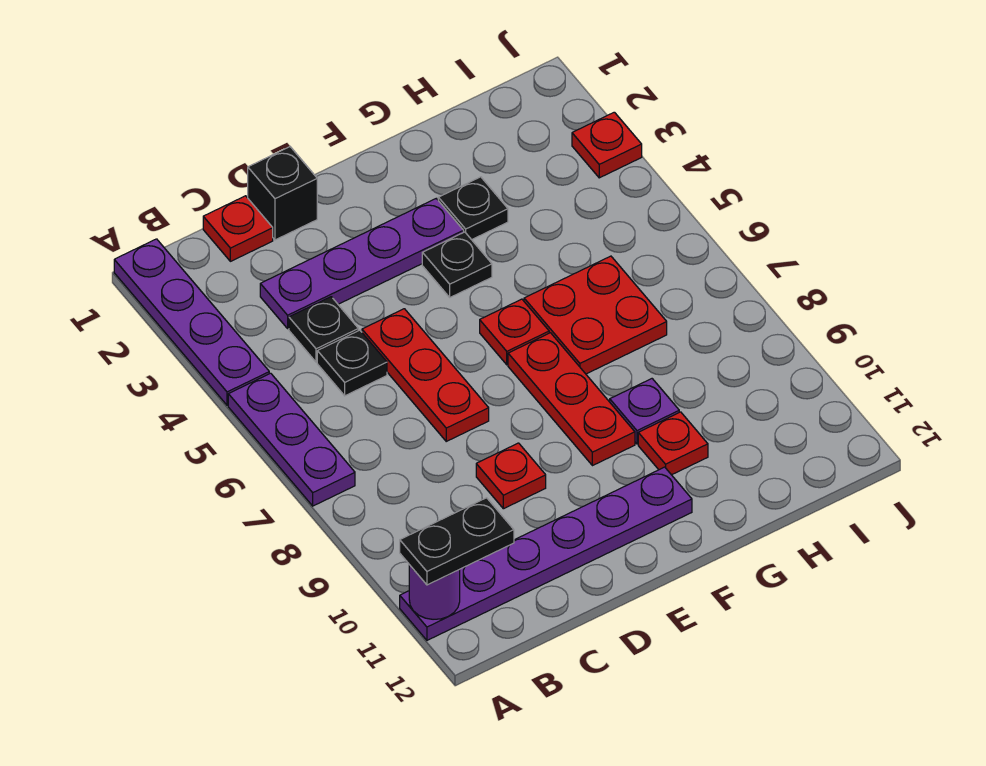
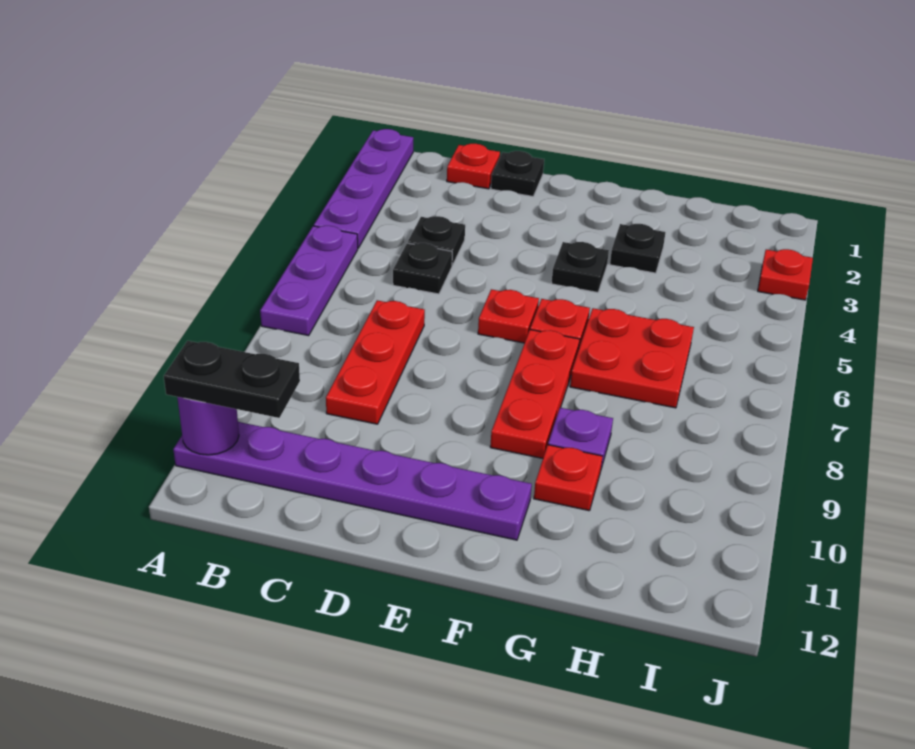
purple 1x4 plate [260,199,464,328] -> none
black 1x1 brick [248,147,317,240] -> black 1x1 plate [491,151,544,196]
red 1x3 plate [362,309,489,441] -> red 1x3 plate moved to [326,300,425,424]
red 1x1 plate [476,443,546,509] -> red 1x1 plate moved to [478,289,539,343]

